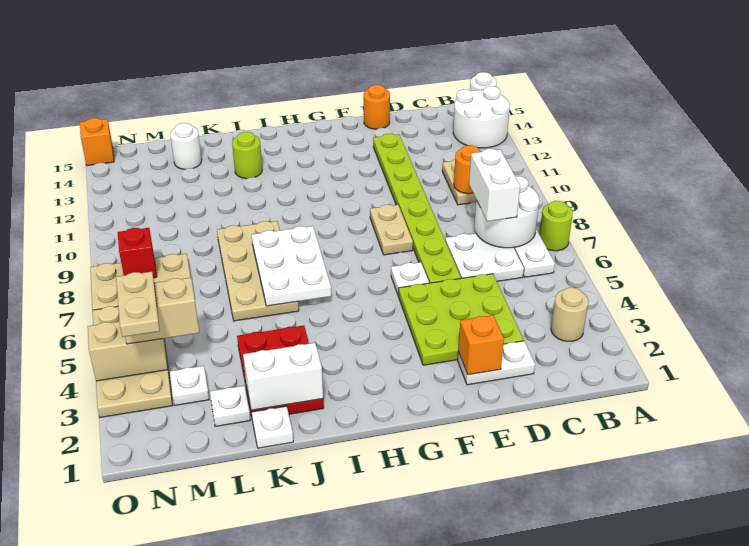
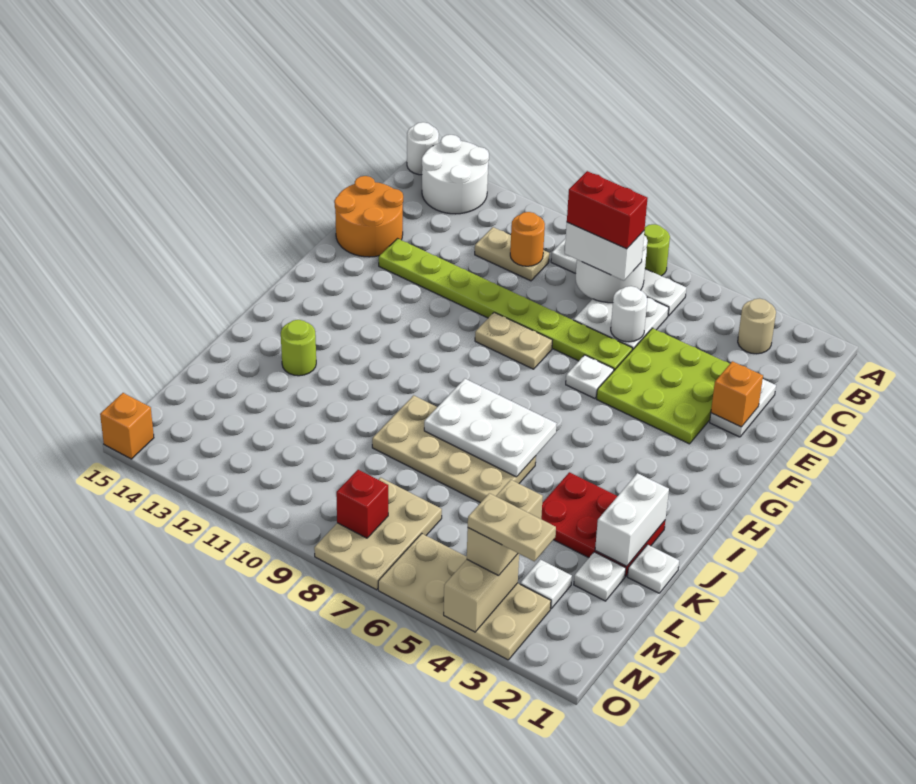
none -> red 1x2 brick [567,171,648,249]
orange 1x1 round brick [364,85,390,129] -> orange 2x2 round brick [334,176,403,257]
white 1x1 round brick [170,123,202,169] -> white 1x1 round brick moved to [611,286,647,342]

